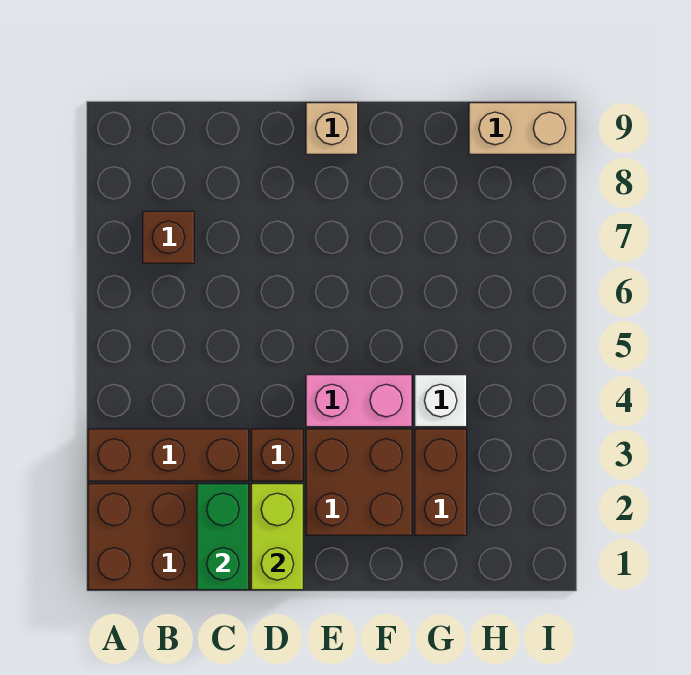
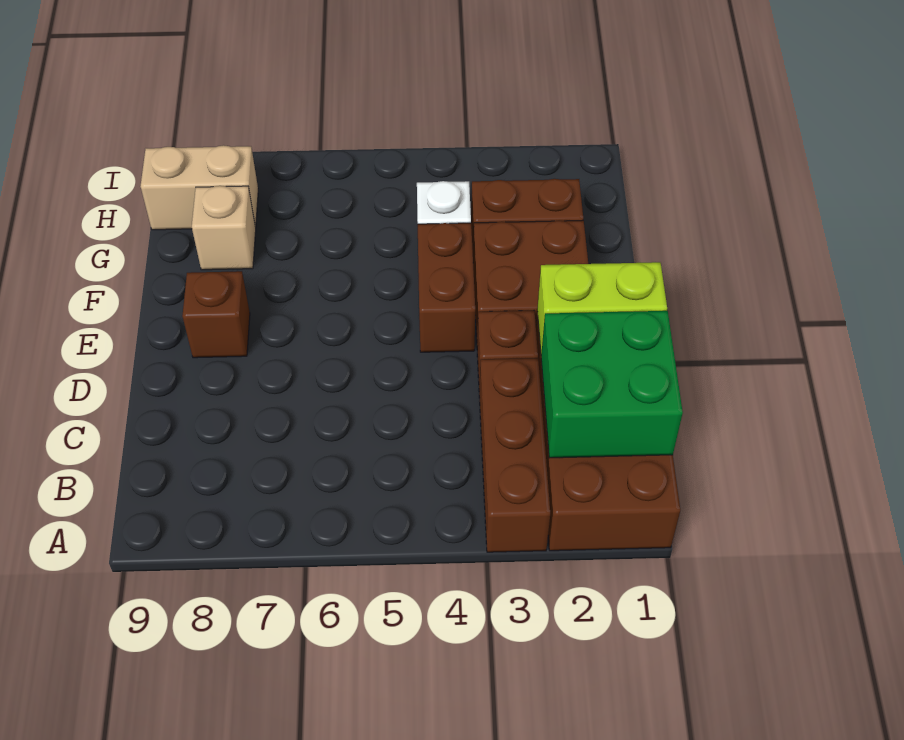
brown 1x1 brick [143,211,194,263] -> brown 1x1 brick moved to [182,271,250,358]
green 1x2 brick [197,484,249,590] -> green 2x2 brick [541,311,683,458]
pink 1x2 brick [306,375,412,427] -> brown 1x2 brick [418,223,475,352]
tan 1x1 brick [306,103,358,154] -> tan 1x1 brick moved to [192,186,256,270]
tan 1x2 brick [469,103,575,154] -> tan 1x2 brick turned to [141,145,258,230]

